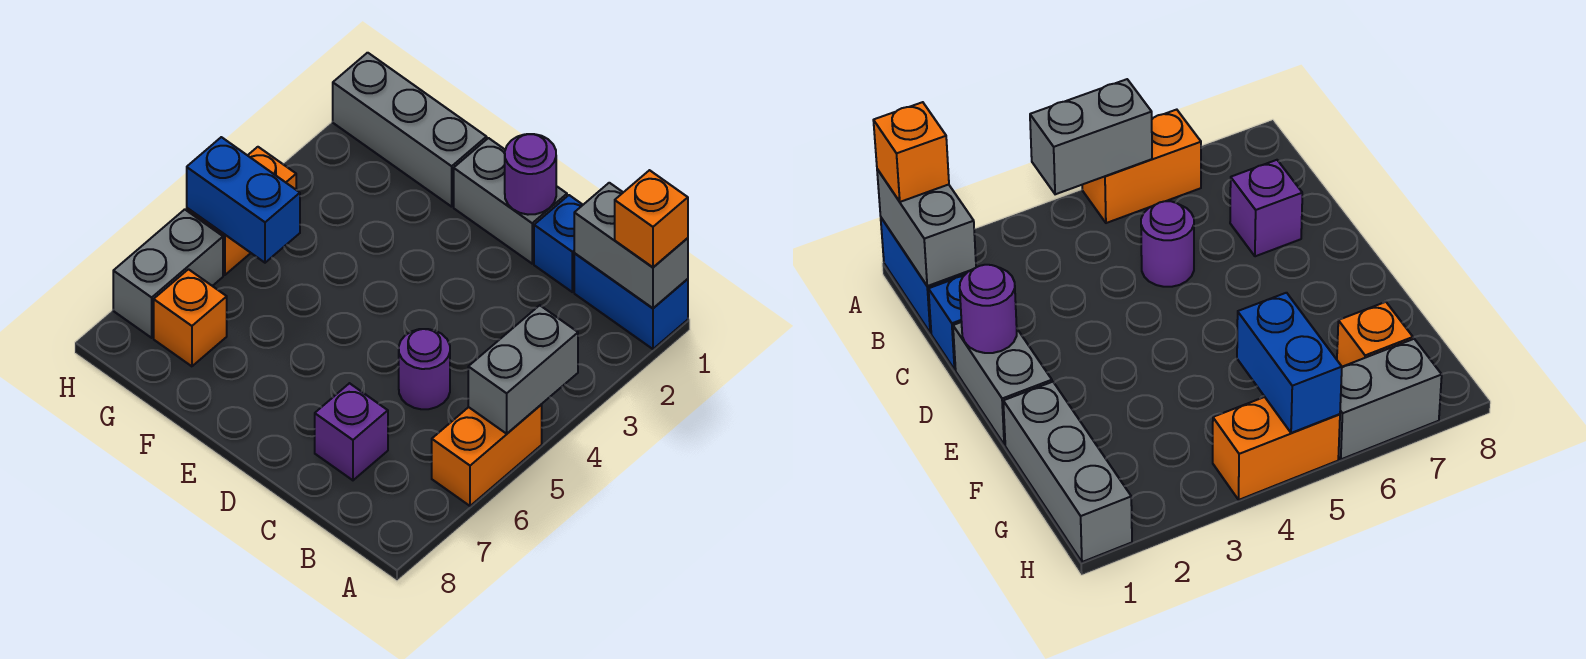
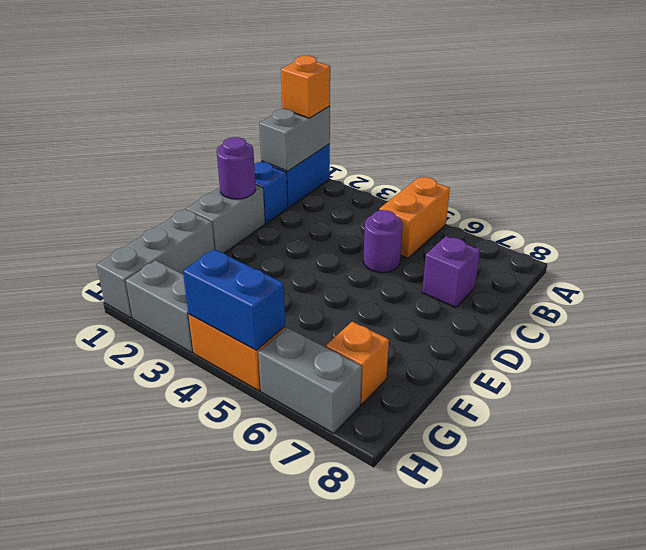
grey 1x2 brick [468,305,578,434] -> grey 1x2 brick moved to [126,260,193,353]
orange 1x2 brick [432,405,542,506] -> orange 1x2 brick turned to [380,177,450,258]
blue 1x2 brick [187,137,300,263] -> blue 1x2 brick turned to [183,249,285,350]

